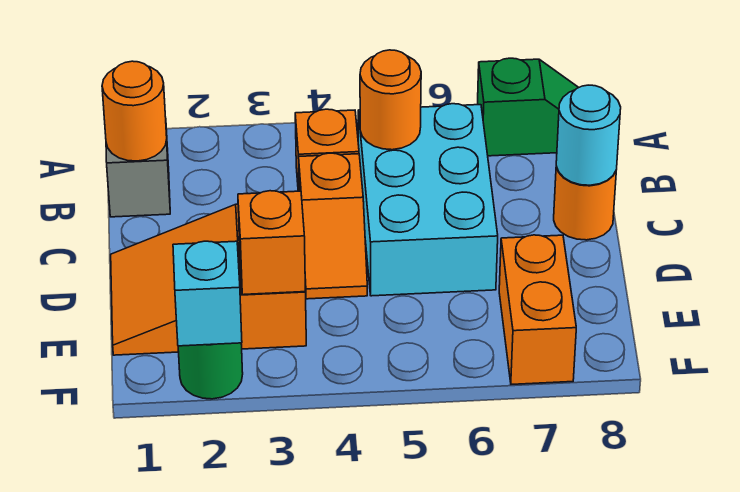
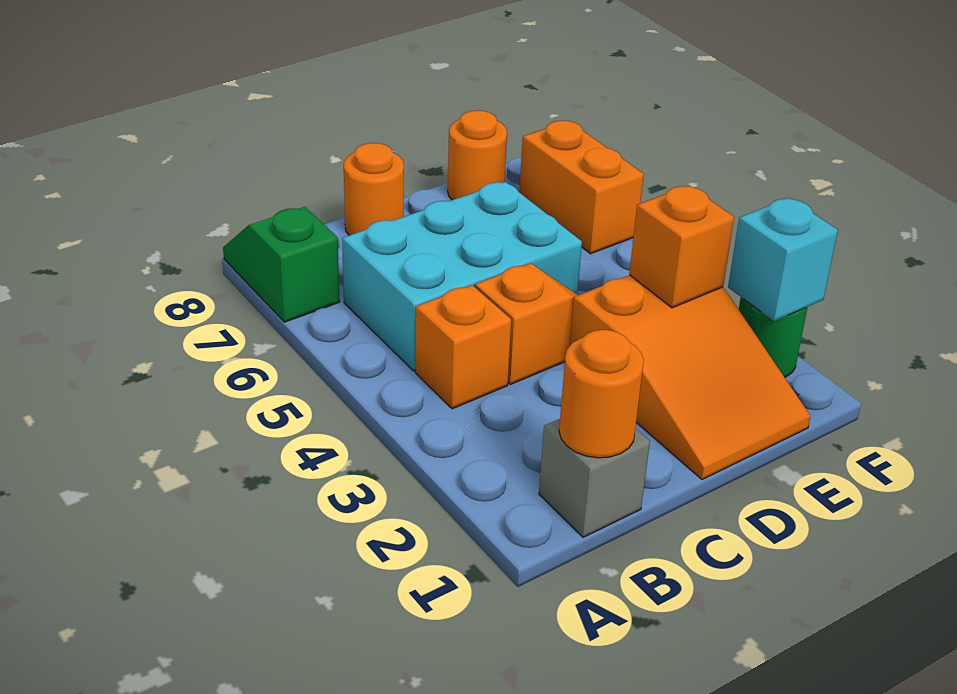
orange 1x1 round brick [360,50,421,150] -> orange 1x1 round brick moved to [448,110,507,200]
cyan 1x1 round brick [556,85,621,185] -> none
orange 1x2 brick [499,235,576,384] -> orange 1x2 brick turned to [520,120,644,254]

